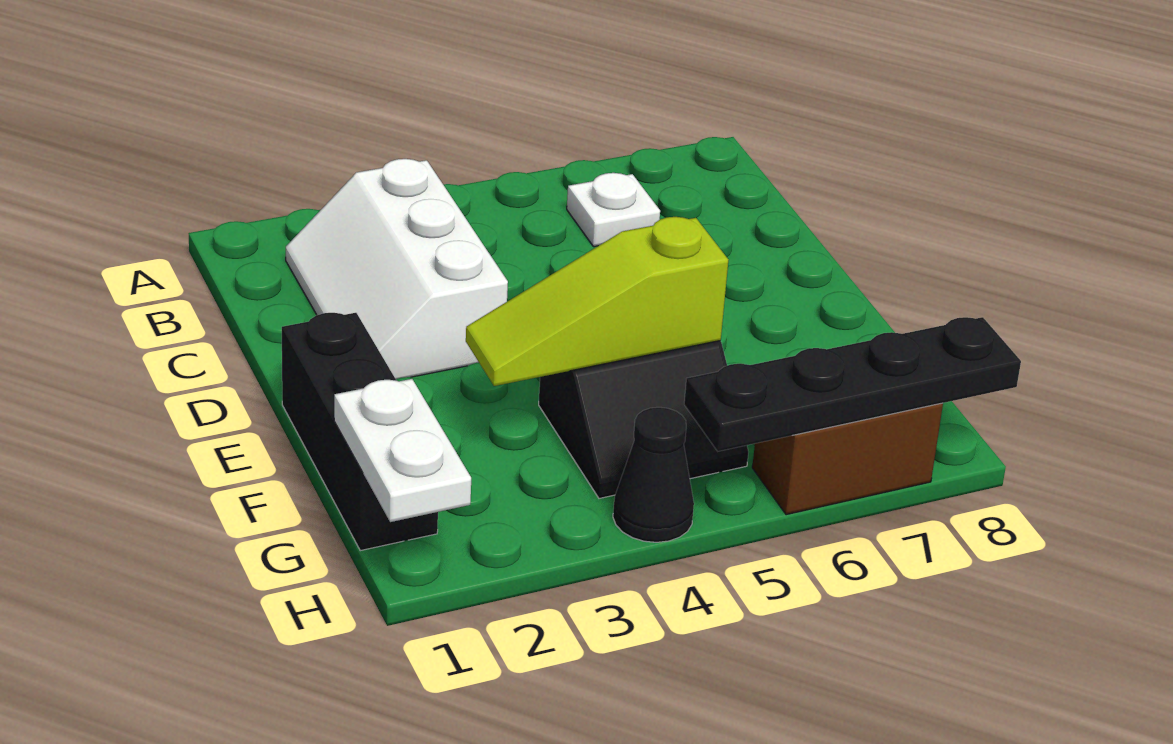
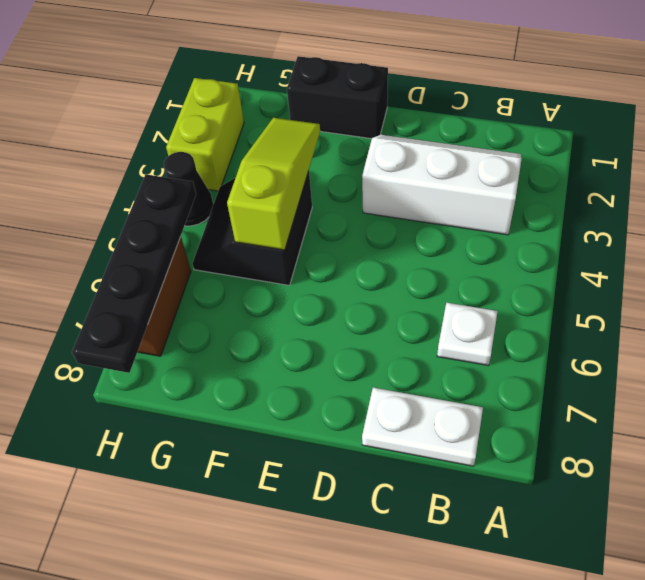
black 1x3 brick [282,313,438,551] -> black 1x2 brick [287,56,388,139]
white 1x2 plate [334,379,471,522] -> white 1x2 plate moved to [362,388,483,466]
none -> lime 1x2 brick [166,78,244,191]

